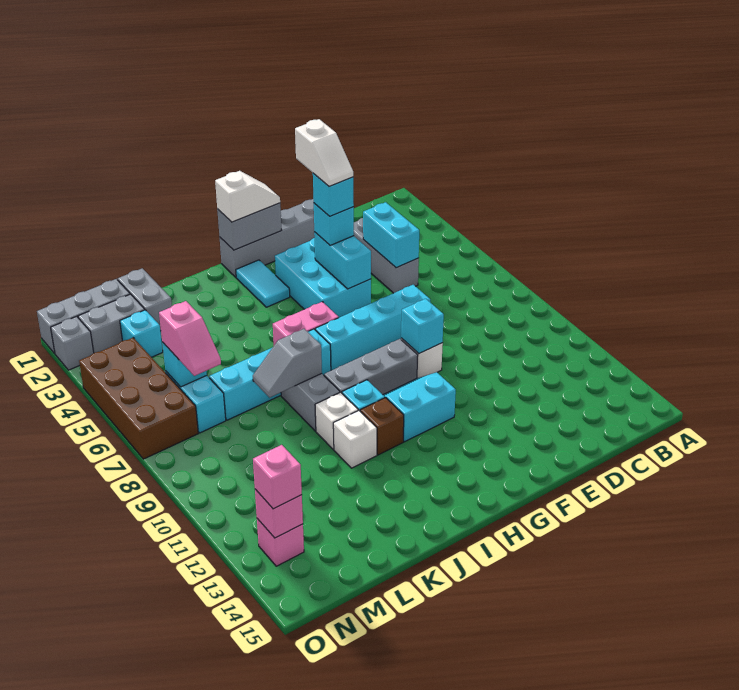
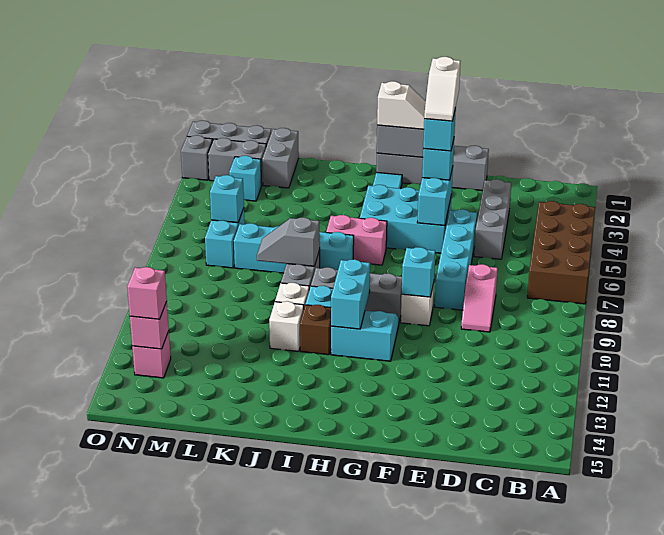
cyan 1x2 brick [363,202,419,268] -> cyan 1x2 brick moved to [331,259,370,329]
cyan 1x4 brick [315,285,430,370] -> cyan 1x4 brick turned to [435,209,477,310]
cyan 2x3 brick [275,238,371,317] -> cyan 2x3 brick turned to [360,185,452,253]
pink 1x2 slope [159,301,221,376] -> pink 1x2 slope moved to [461,264,498,332]
brown 2x4 brick [79,338,198,459] -> brown 2x4 brick moved to [527,201,595,304]

